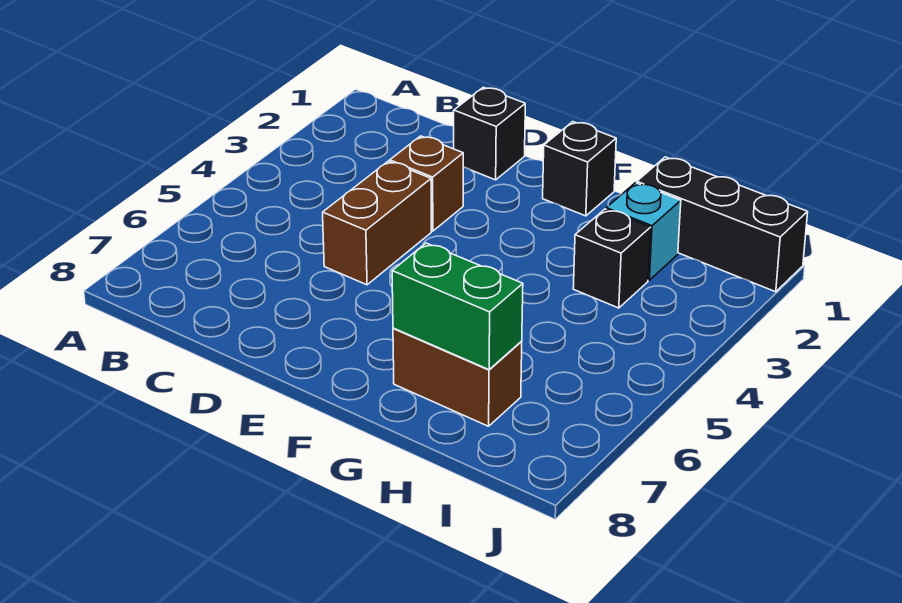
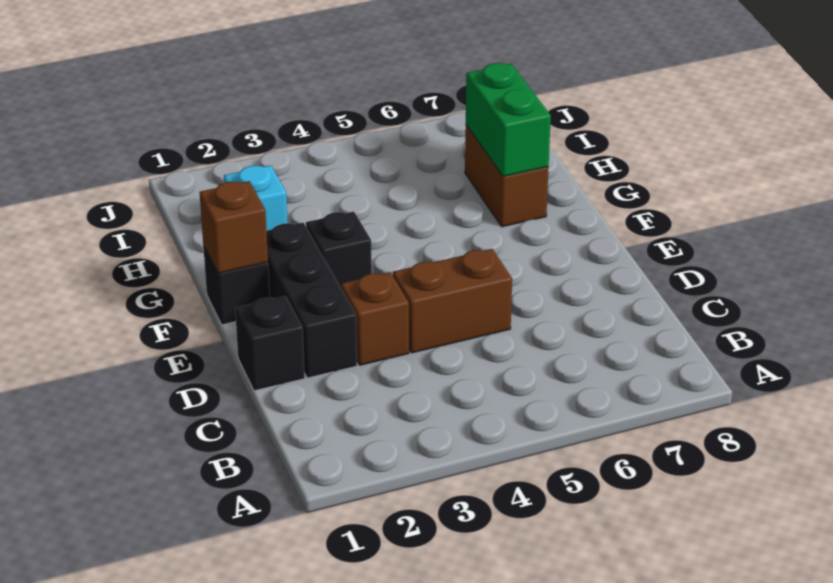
none -> brown 1x1 brick [200,181,268,273]
black 1x3 brick [637,157,808,292] -> black 1x3 brick moved to [267,223,357,378]
black 1x1 brick [573,209,651,308] -> black 1x1 brick moved to [306,212,372,287]

